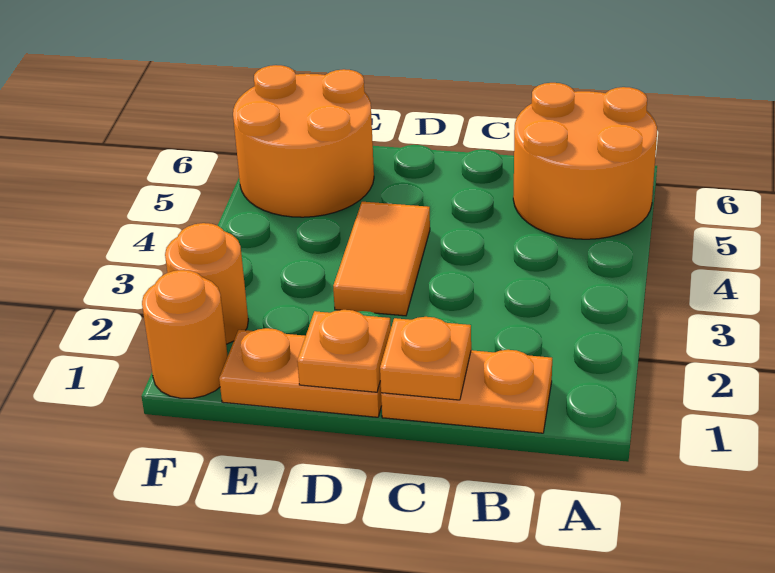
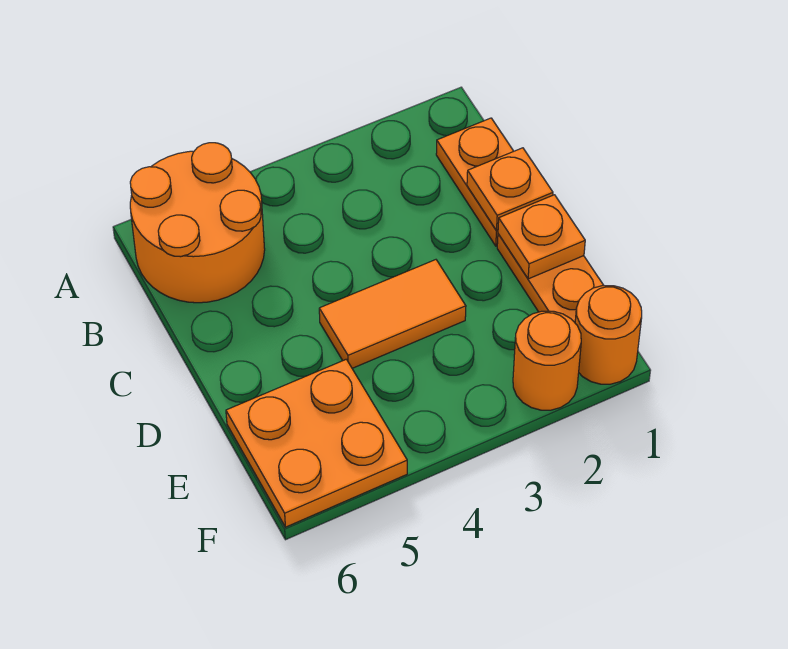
orange 2x2 round brick [233,65,374,217] -> orange 2x2 plate [226,359,407,527]

